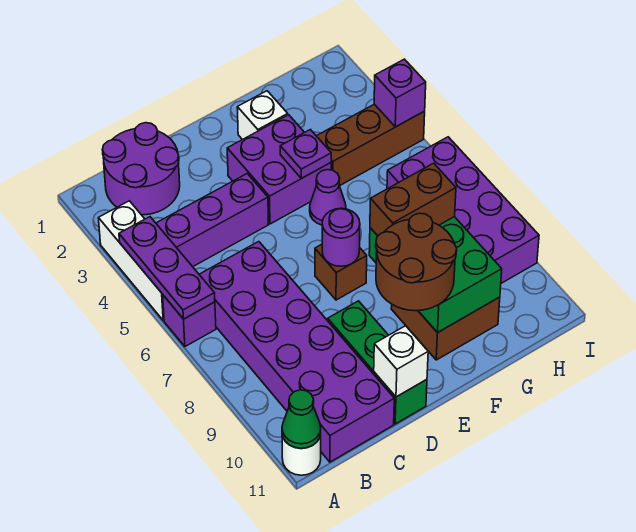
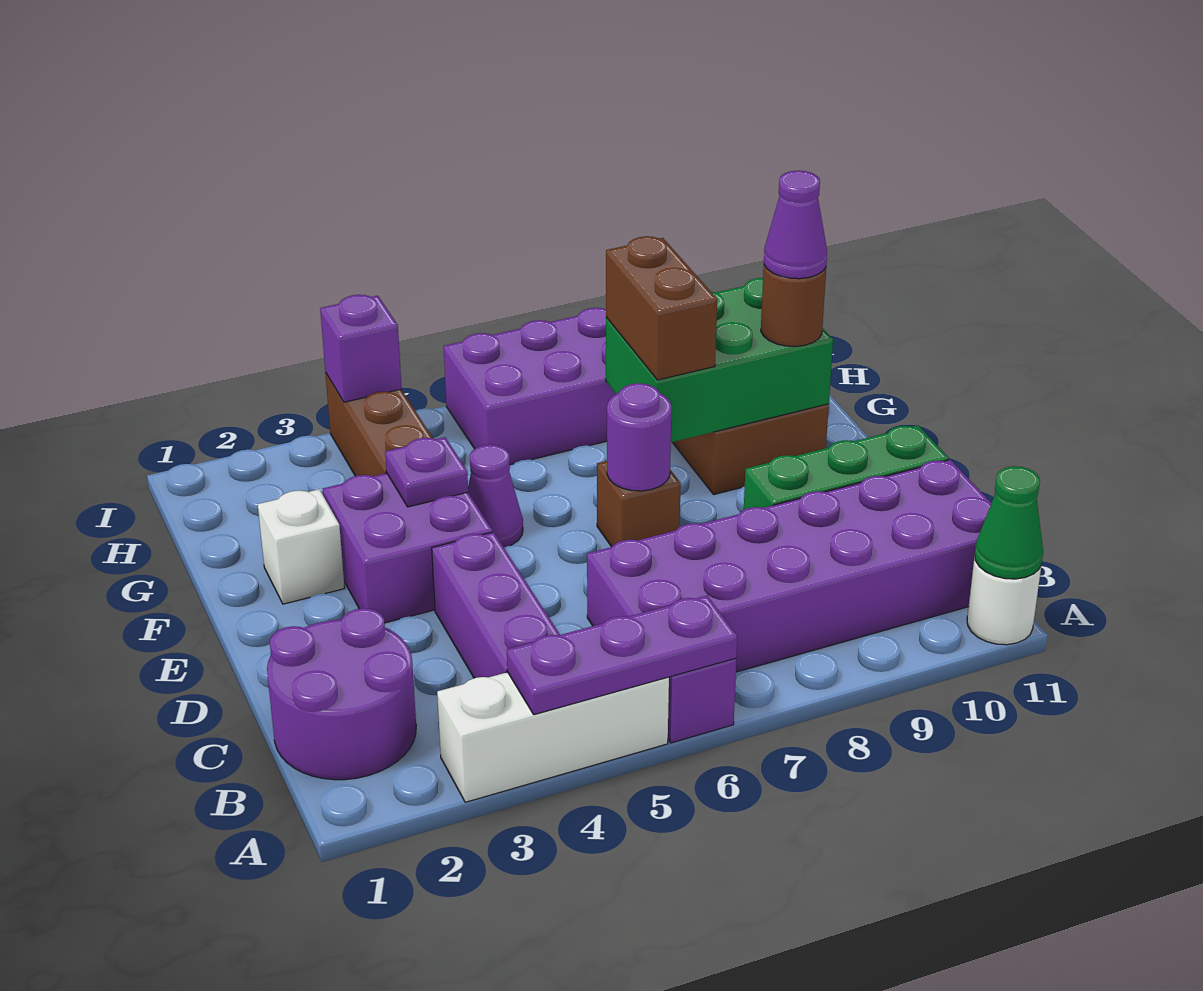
white 1x1 brick [374,326,428,397] -> none
brown 2x2 round brick [376,213,457,311] -> brown 1x1 round brick [761,265,826,346]
none -> purple 1x1 cone [764,171,827,279]

